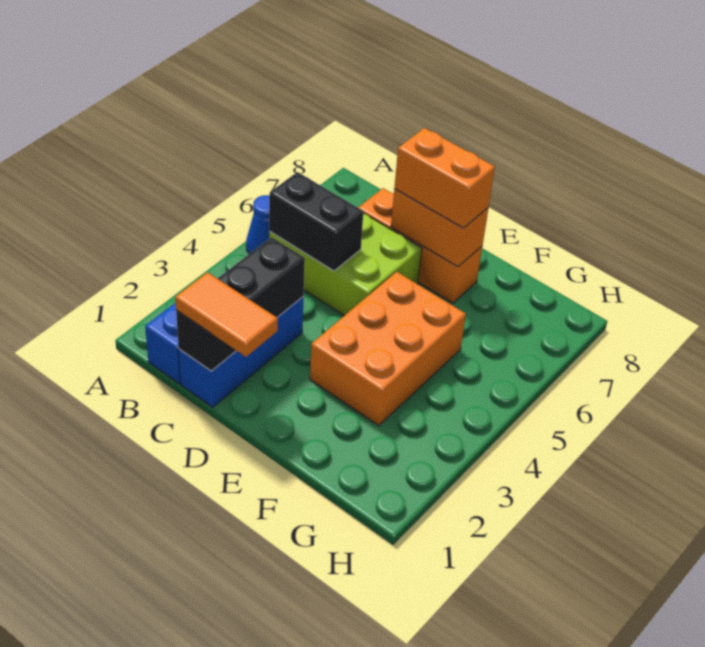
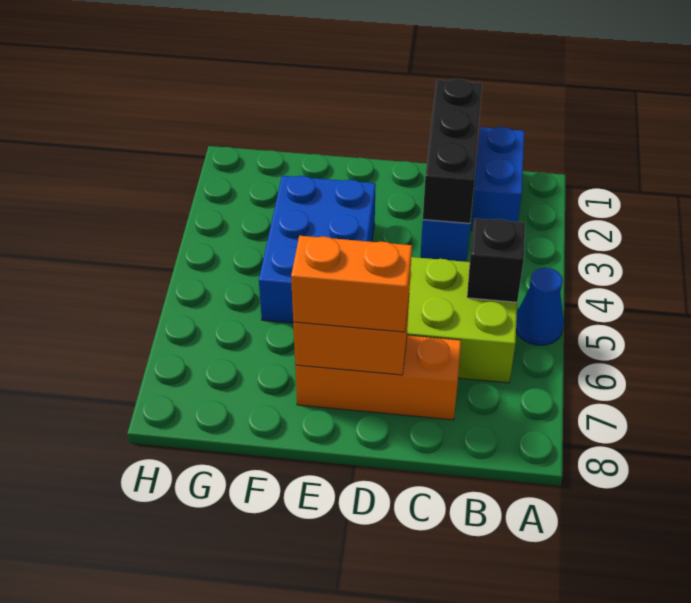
black 1x2 brick [269,172,363,271] -> black 1x1 brick [467,218,525,302]
orange 1x2 tile [175,272,278,357] -> none
orange 2x3 brick [310,272,466,426] -> blue 2x3 brick [259,176,376,323]

